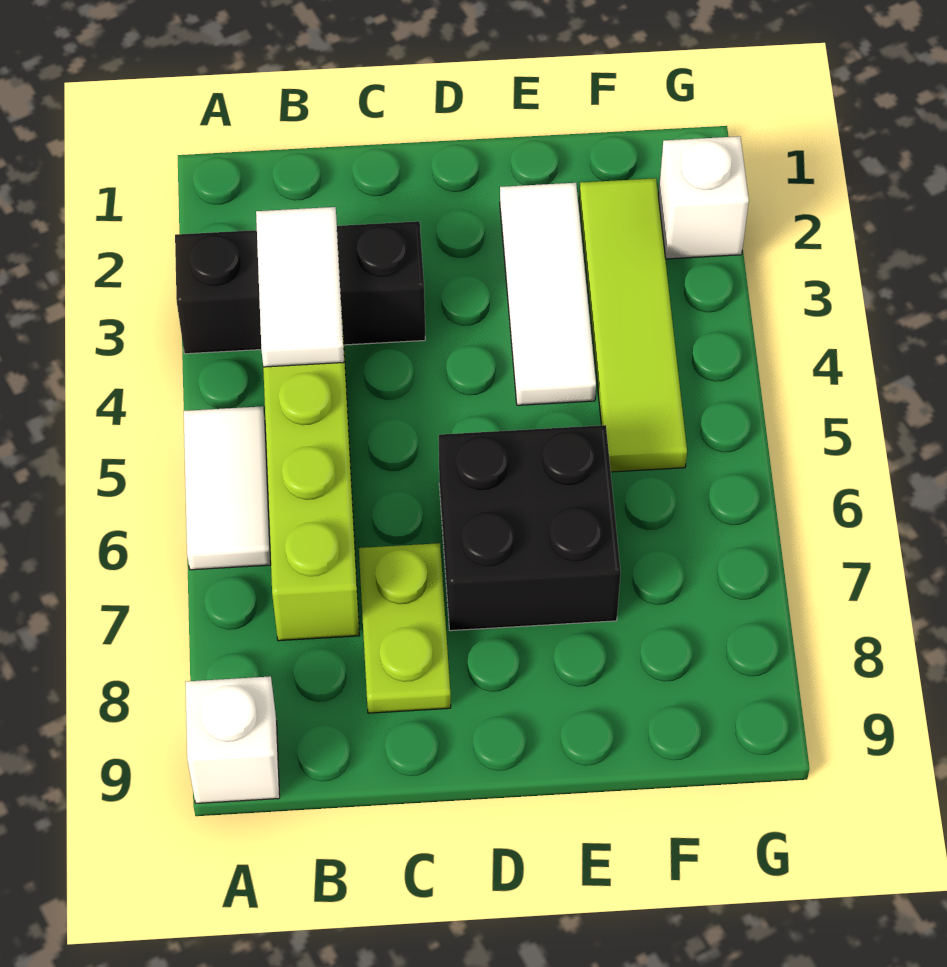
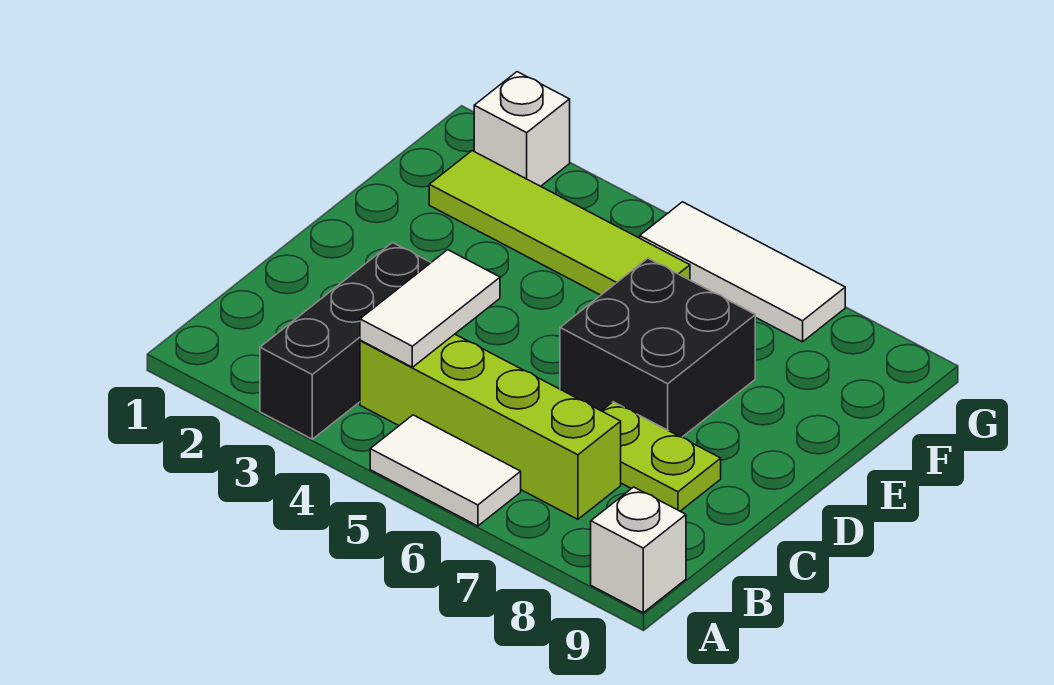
white 1x2 tile [256,207,344,367] -> white 1x2 tile turned to [360,250,500,367]
white 1x3 tile [500,183,596,405] -> white 1x3 tile moved to [640,202,845,342]

